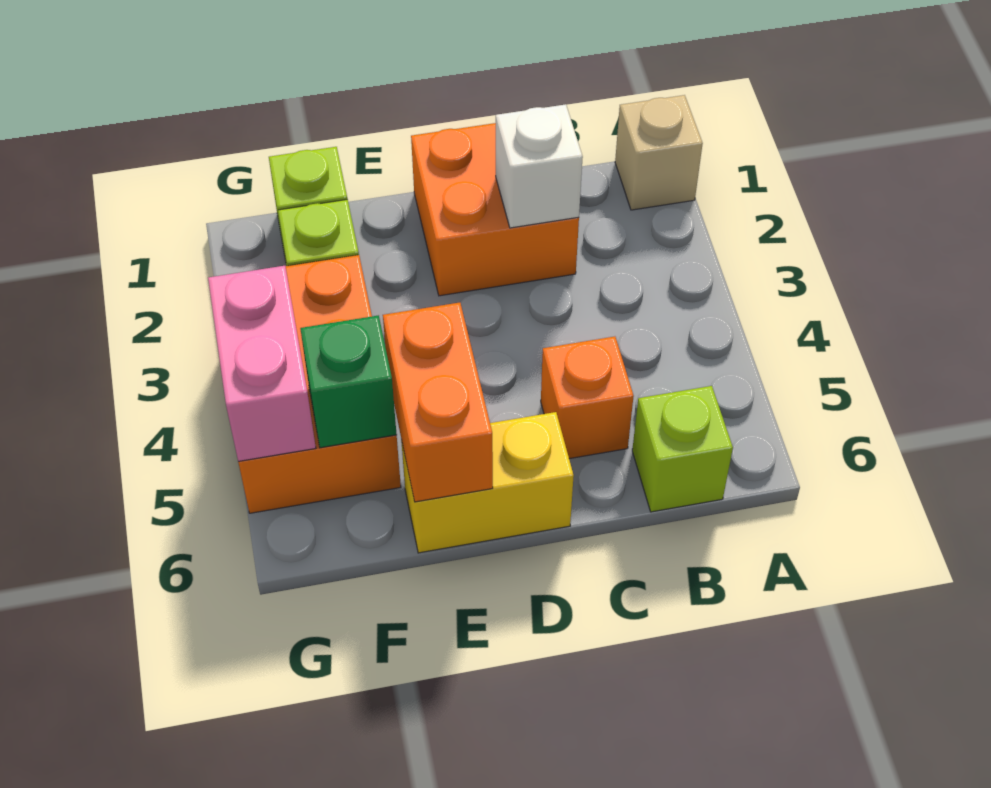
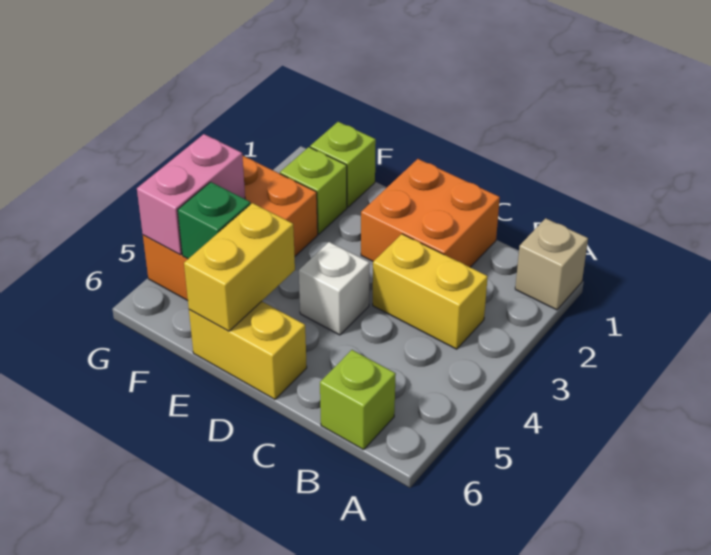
none -> yellow 1x2 brick [373,234,488,349]
white 1x1 brick [496,104,583,228] -> white 1x1 brick moved to [299,242,369,335]
orange 1x1 brick [541,337,634,459] -> none
orange 1x2 brick [383,303,493,502] -> yellow 1x2 brick [184,203,295,331]

